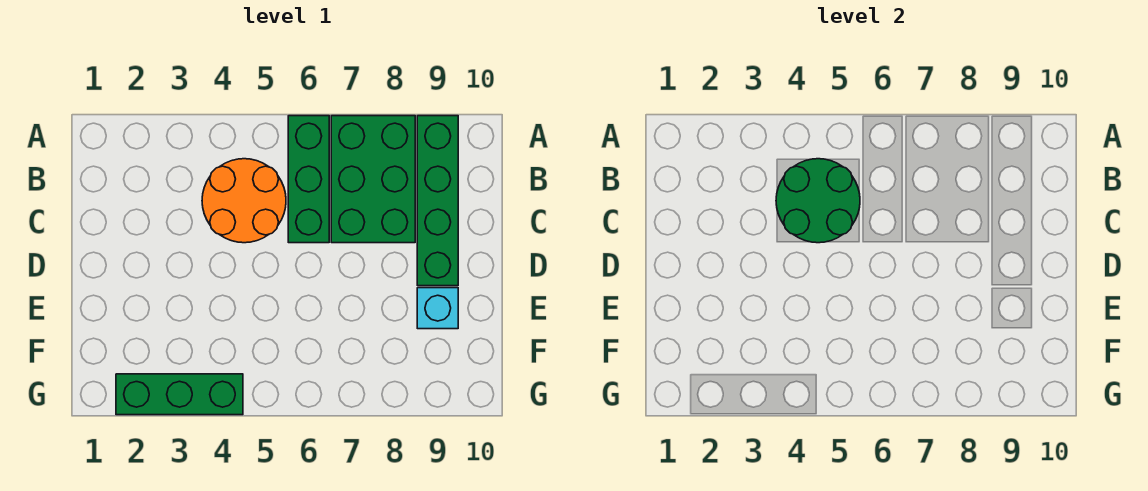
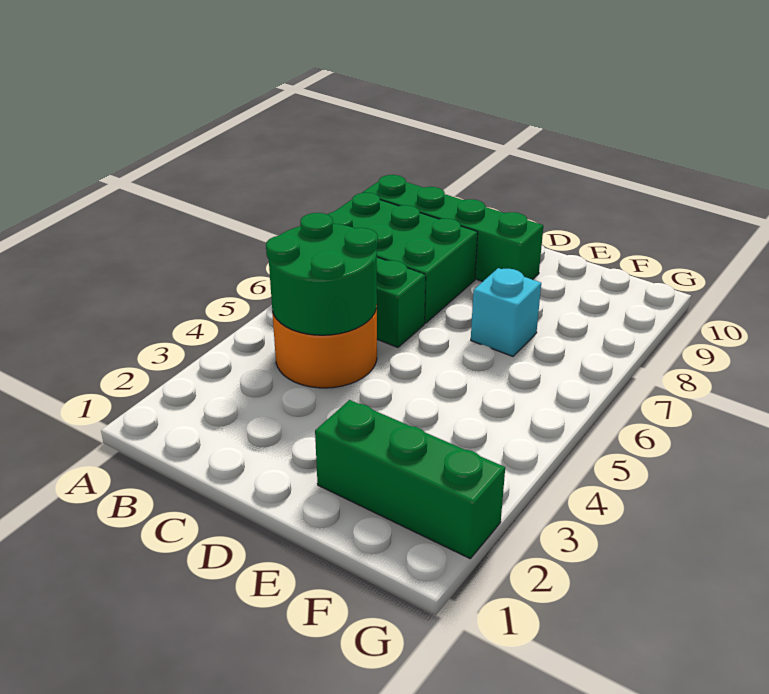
cyan 1x1 brick [417,288,458,329] -> cyan 1x1 brick moved to [471,268,541,356]
green 1x3 brick [116,374,243,415] -> green 1x3 brick turned to [315,400,505,558]

